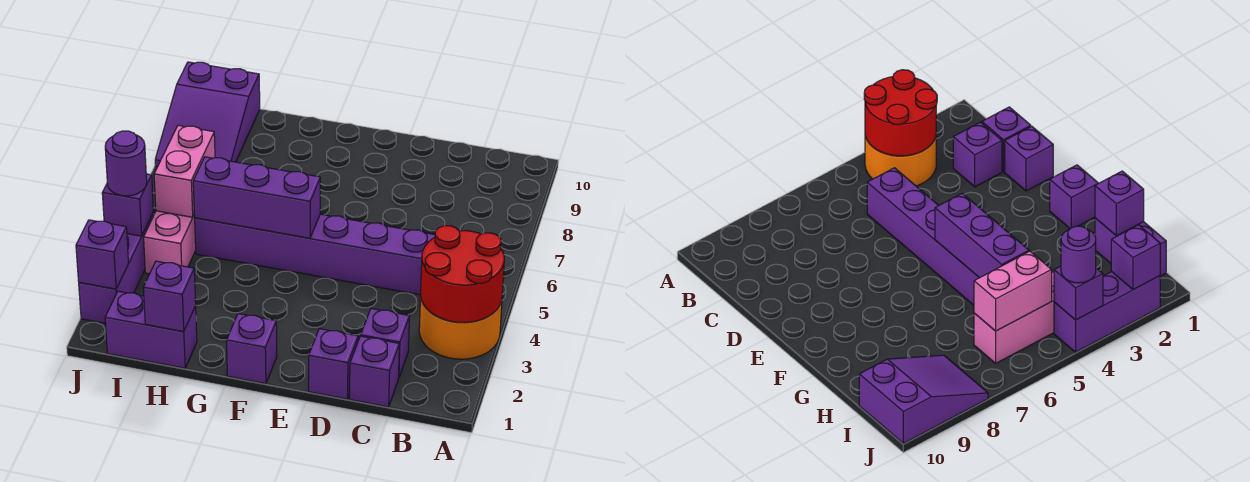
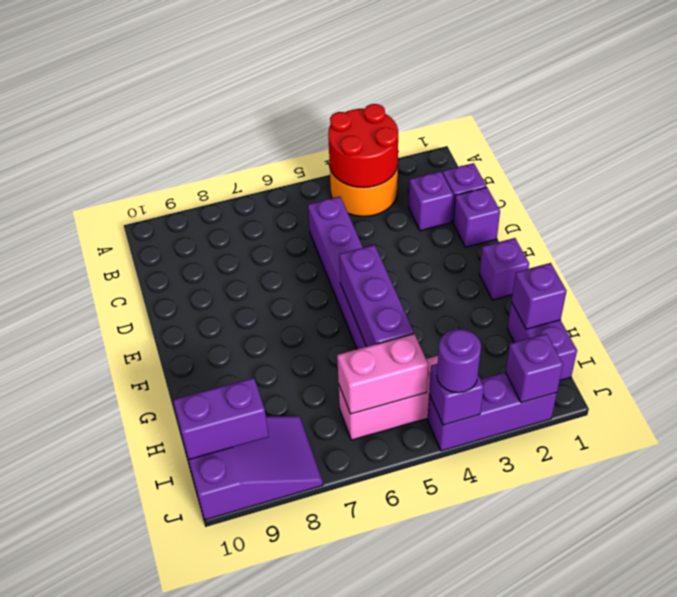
none -> purple 1x2 brick [173,378,268,459]

